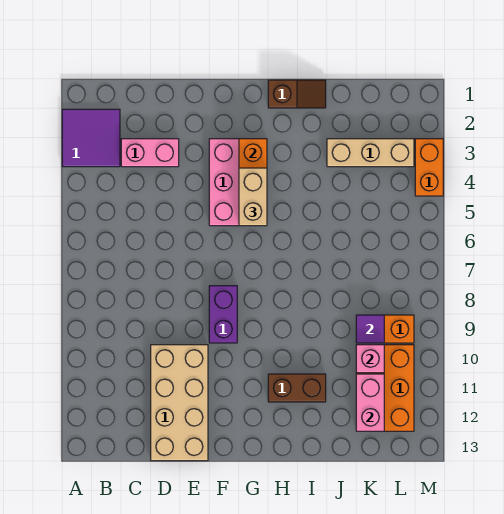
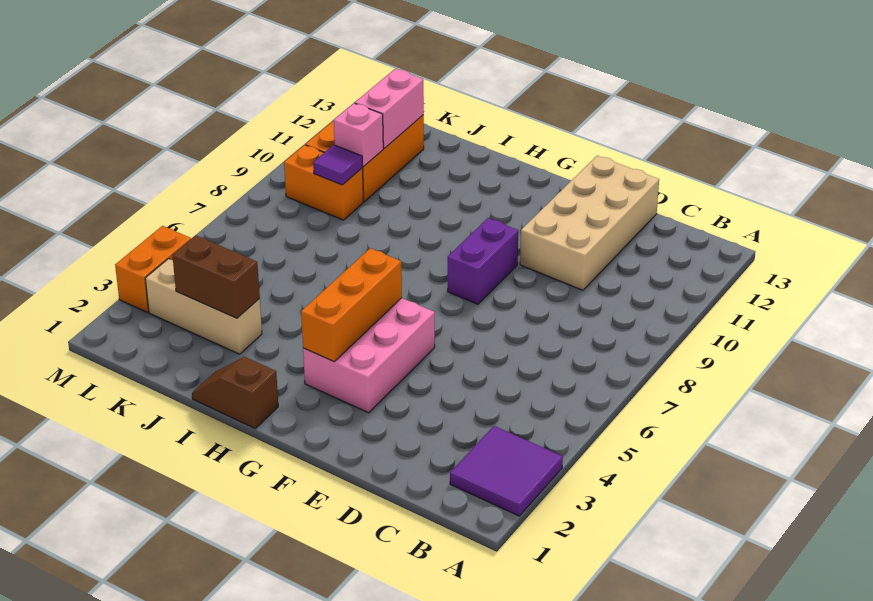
pink 1x2 brick [121,139,179,167] -> none
tan 1x2 brick [239,168,267,226] -> none
brown 1x2 brick [268,374,326,402] -> brown 1x2 brick moved to [172,235,260,318]

